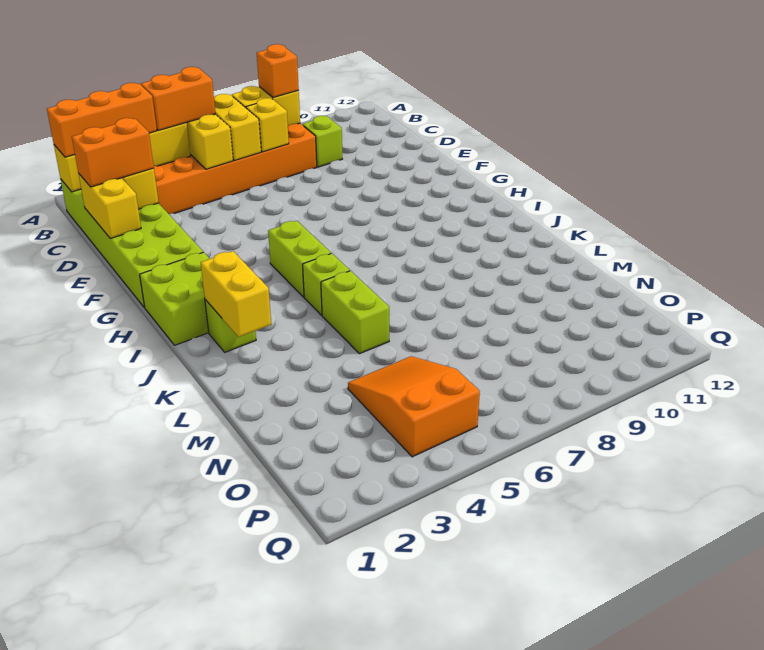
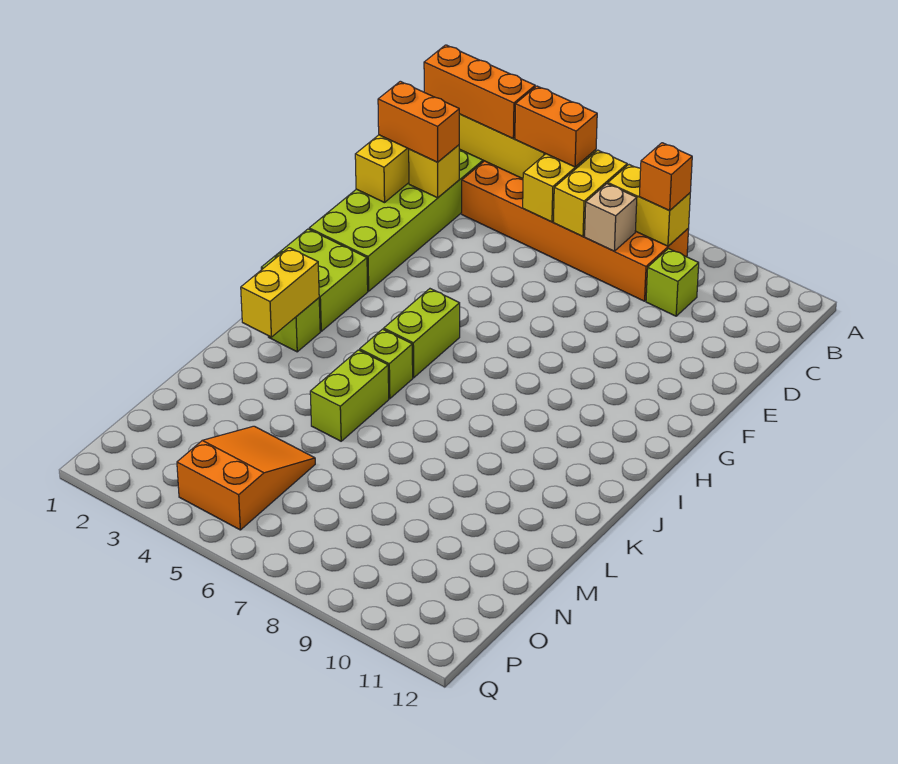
yellow 1x1 brick [246,98,289,152] -> tan 1x1 brick [585,184,637,251]

